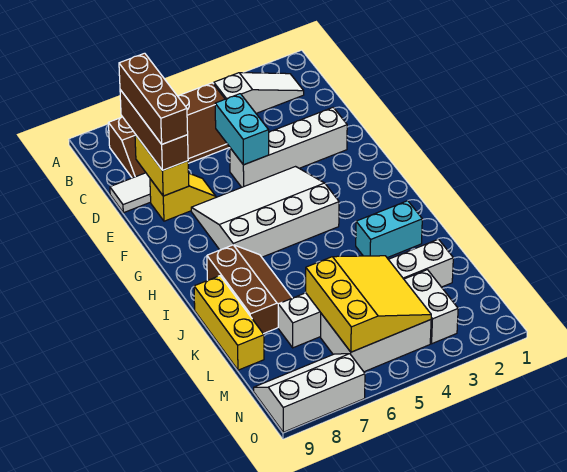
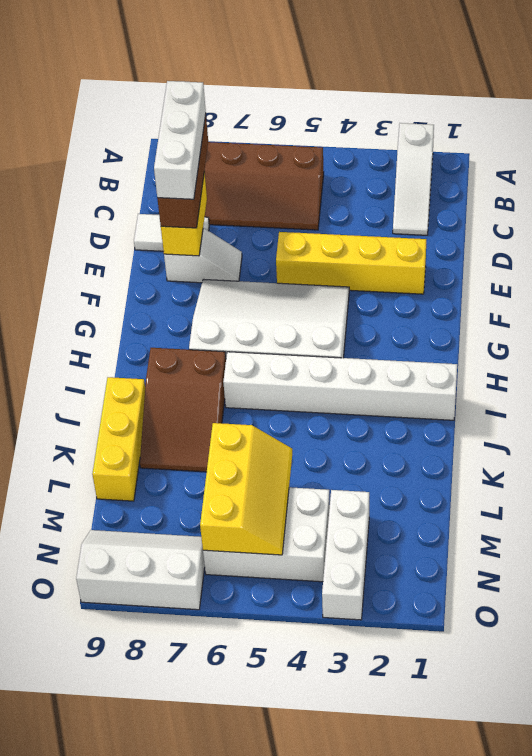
white 1x3 slope [214,73,304,113] -> white 1x3 slope turned to [393,123,434,235]
brown 1x3 brick [119,53,188,144] -> white 1x3 brick [154,81,206,199]
cyan 1x2 brick [215,94,269,165] -> none
white 1x4 brick [230,107,347,187] -> yellow 1x4 brick [276,232,426,294]
yellow 1x2 slope [150,173,216,221] -> white 1x2 slope [164,228,242,283]
brown 2x3 slope [207,245,292,334] -> brown 2x3 slope turned to [140,348,226,472]
cyan 1x2 brick [356,201,422,258] -> none
white 1x6 brick [278,239,453,348] -> white 1x6 brick moved to [223,352,457,420]
yellow 3x3 slope [306,256,431,352] -> yellow 2x3 slope [200,423,292,555]
white 1x2 brick [404,270,458,344] -> white 1x3 brick [322,490,369,620]

